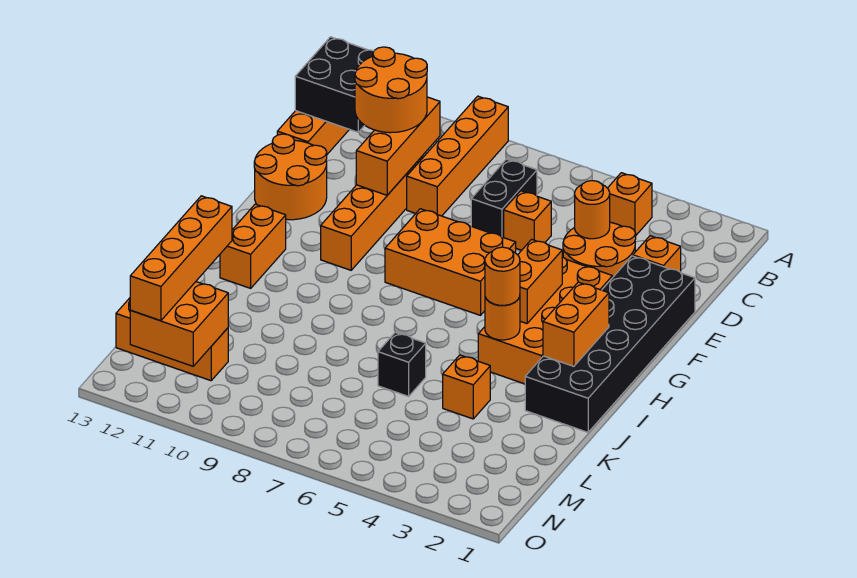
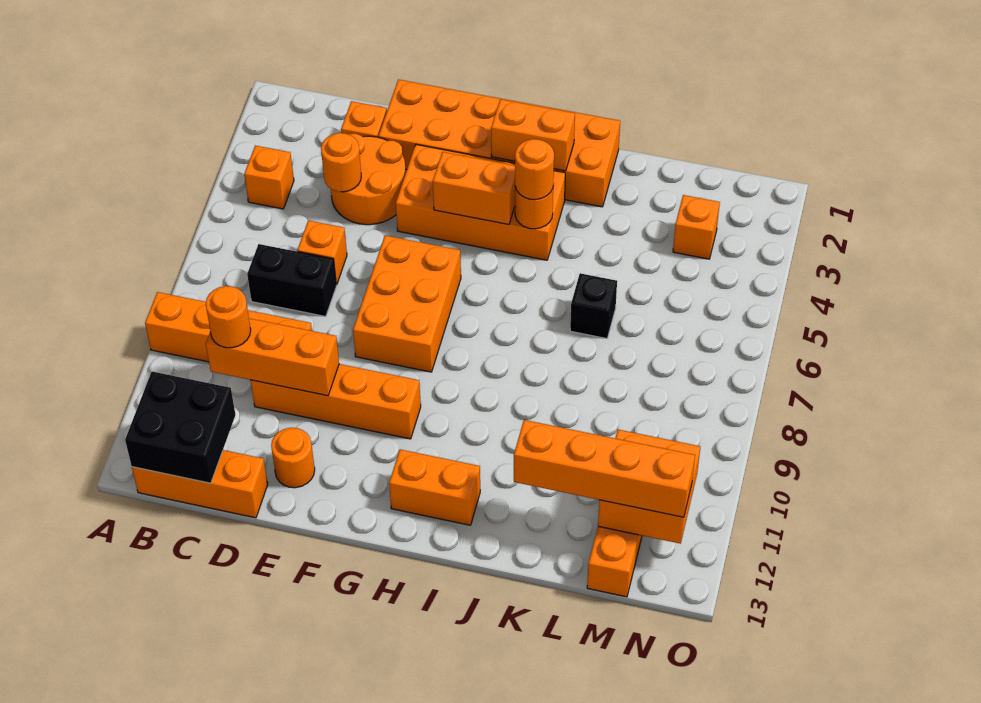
orange 2x2 round brick [355,47,427,133] -> orange 1x1 round brick [206,286,251,348]
black 2x6 brick [525,256,695,432] -> orange 2x6 brick [378,80,620,207]
orange 2x2 round brick [254,134,327,220] -> orange 1x1 round brick [271,428,315,488]
orange 1x1 brick [443,355,490,419] -> orange 1x1 brick moved to [673,195,720,259]

